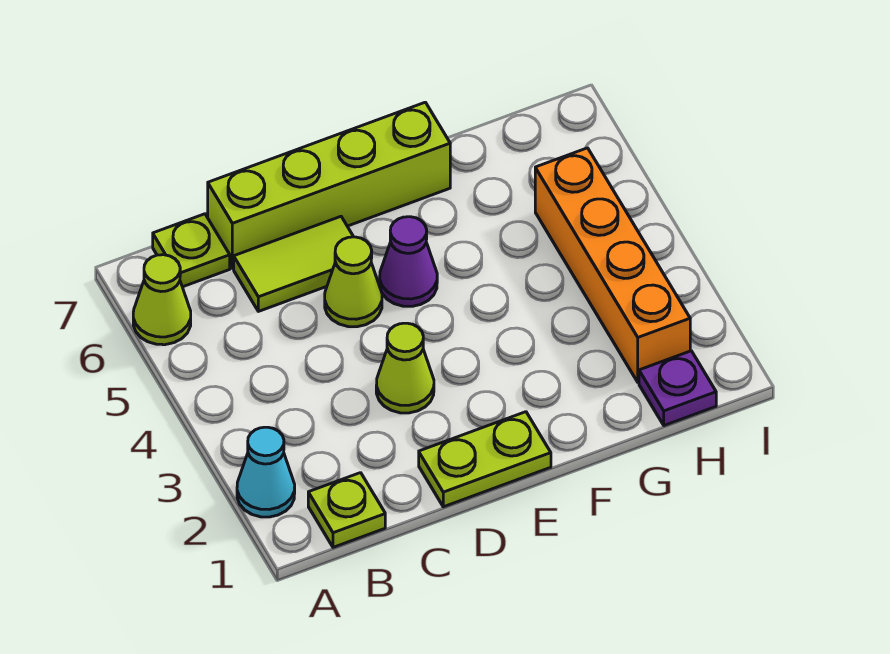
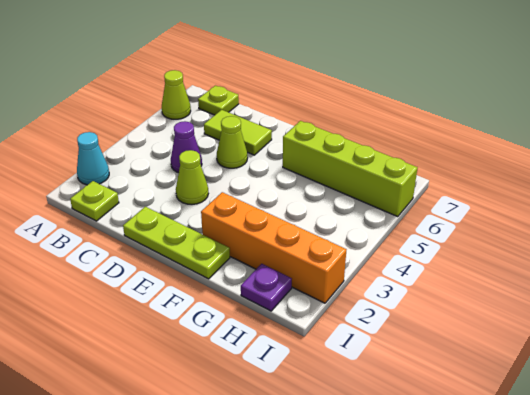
lime 1x4 brick [208,102,450,268] -> lime 1x4 brick moved to [283,121,417,217]
lime 1x2 plate [419,412,551,507] -> lime 1x3 plate [123,207,230,279]
purple 1x1 cone [380,217,437,306] -> purple 1x1 cone moved to [171,121,202,173]
orange 1x4 brick [535,148,690,382] -> orange 1x4 brick turned to [201,192,346,303]

